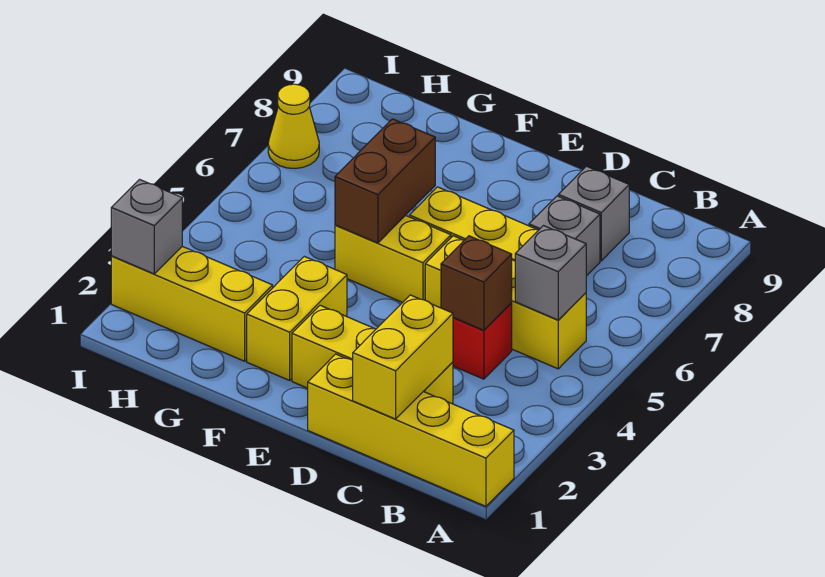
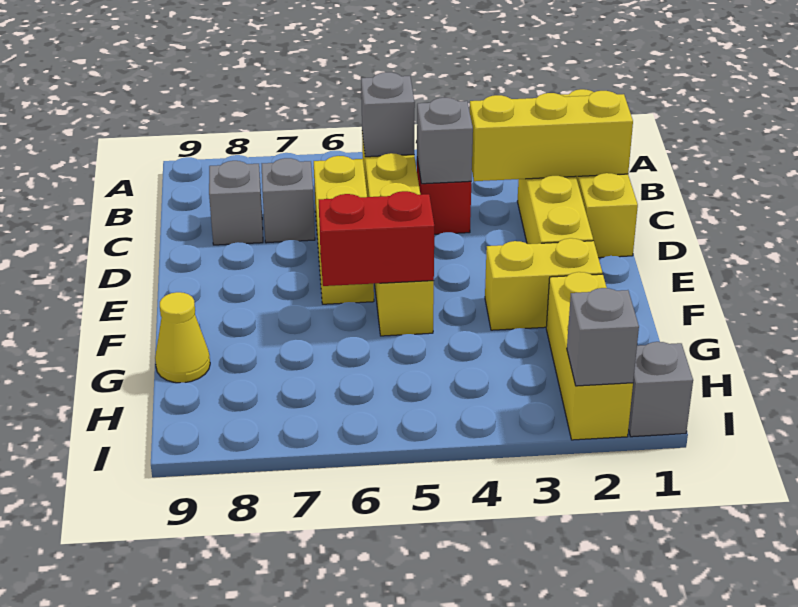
yellow 1x2 brick [353,295,453,419] -> yellow 1x3 brick [470,91,633,181]
brown 1x1 brick [441,236,512,330] -> grey 1x1 brick [417,98,473,184]
brown 1x2 brick [335,119,435,243] -> red 1x2 brick [319,191,434,286]
none -> grey 1x1 brick [628,342,693,437]
yellow 1x1 cone [268,84,319,168] -> yellow 1x1 cone moved to [155,292,210,383]

